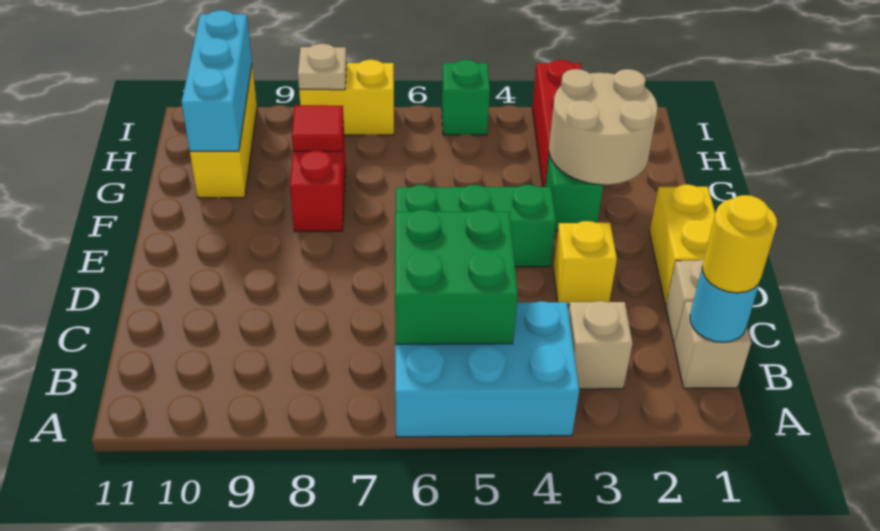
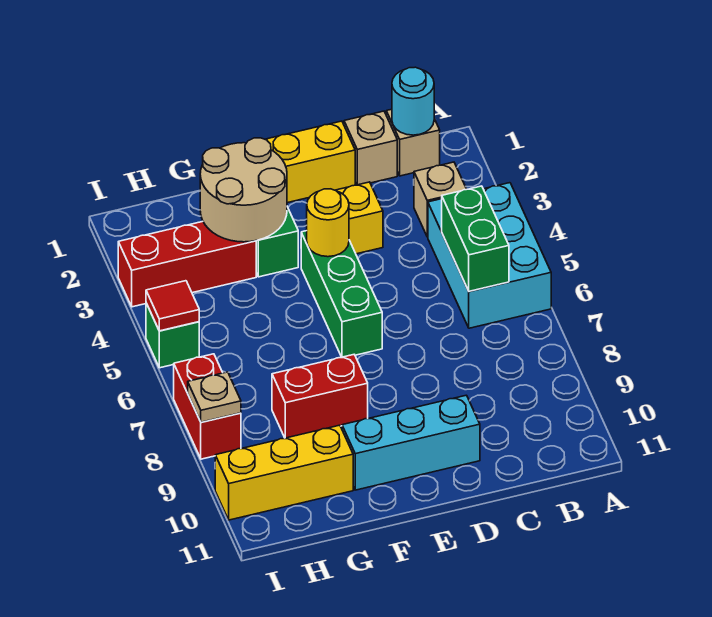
yellow 1x1 round brick [702,195,777,293] -> yellow 1x1 round brick moved to [307,189,349,257]
green 2x2 brick [395,209,518,344] -> green 1x2 brick [442,186,509,291]
red 1x1 tile [292,105,344,151] -> red 1x1 tile moved to [146,281,199,331]
cyan 1x3 brick [182,10,252,151] -> cyan 1x3 brick moved to [342,395,480,490]
yellow 1x2 brick [299,60,394,135] -> red 1x2 brick [174,354,241,459]

